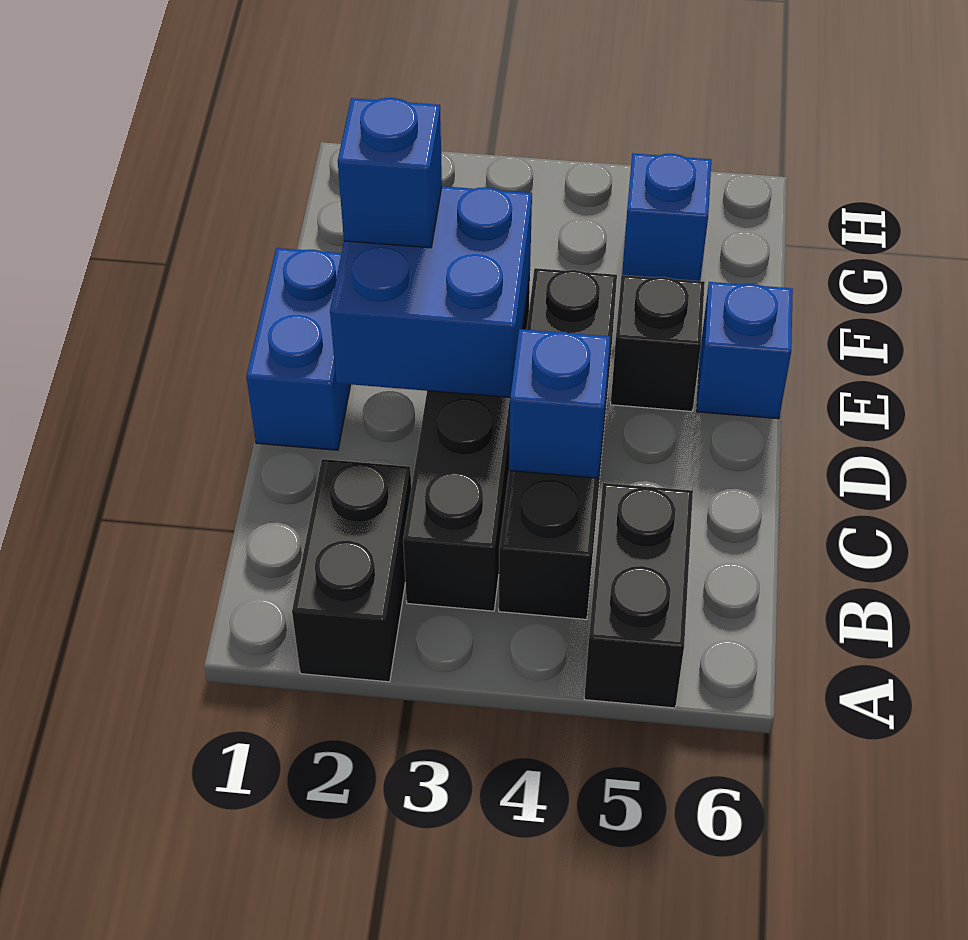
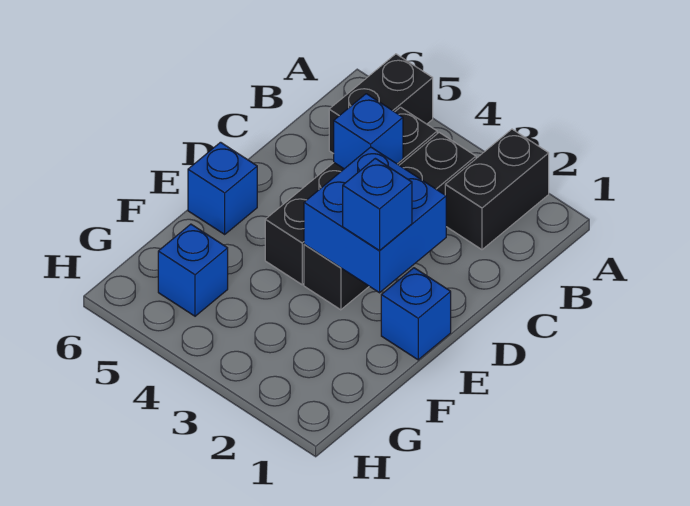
blue 1x2 brick [246,248,351,450] -> blue 1x1 brick [381,268,451,360]
black 1x1 brick [611,275,705,411] -> none

